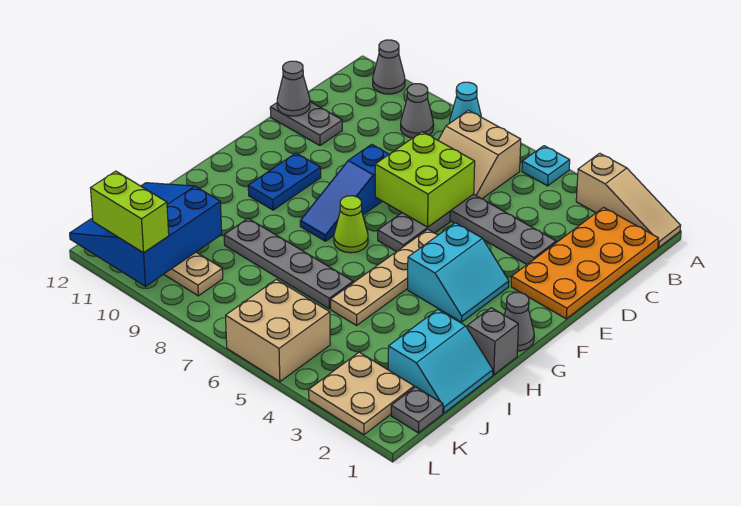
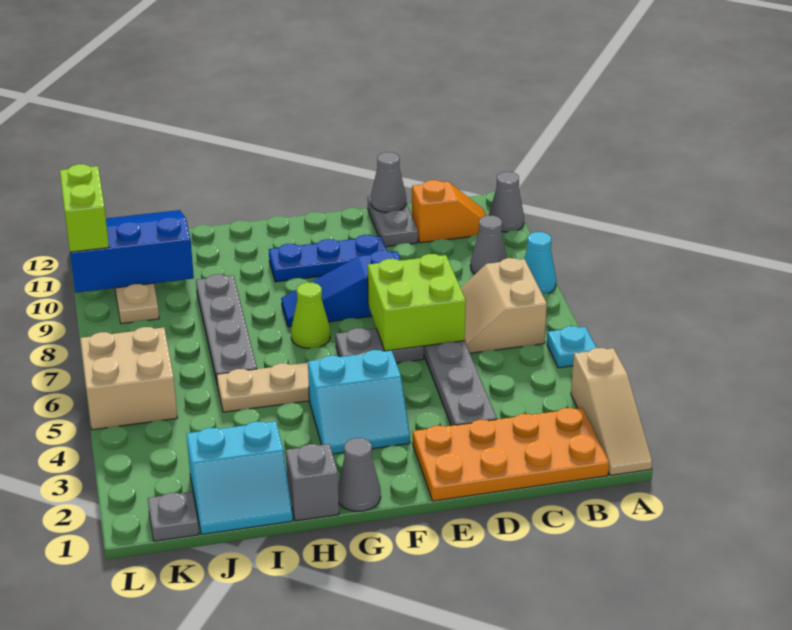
none -> orange 1x2 slope [412,180,486,243]
blue 1x2 plate [248,153,321,210] -> blue 1x3 plate [269,235,387,282]
tan 2x2 plate [309,352,414,435] -> none

